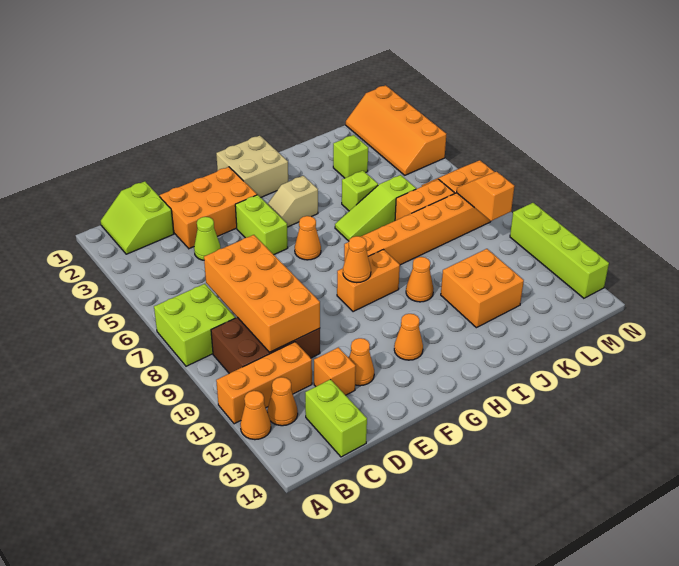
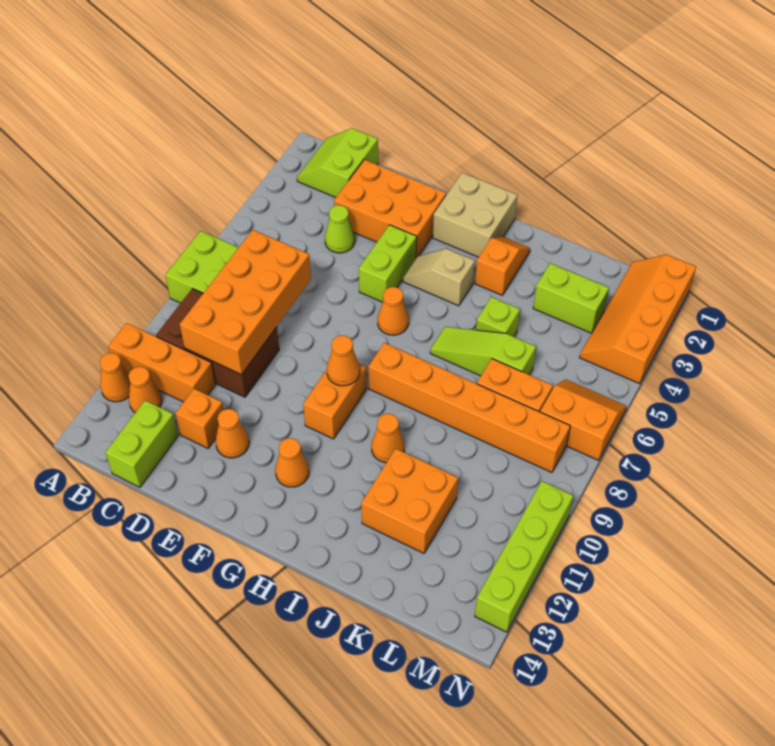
orange 1x2 brick [337,250,400,312] -> orange 1x2 brick turned to [303,364,367,439]
lime 1x1 brick [333,135,368,178] -> lime 1x2 brick [533,263,609,333]
orange 1x2 slope [457,172,514,221] -> orange 1x2 slope moved to [475,237,530,295]

